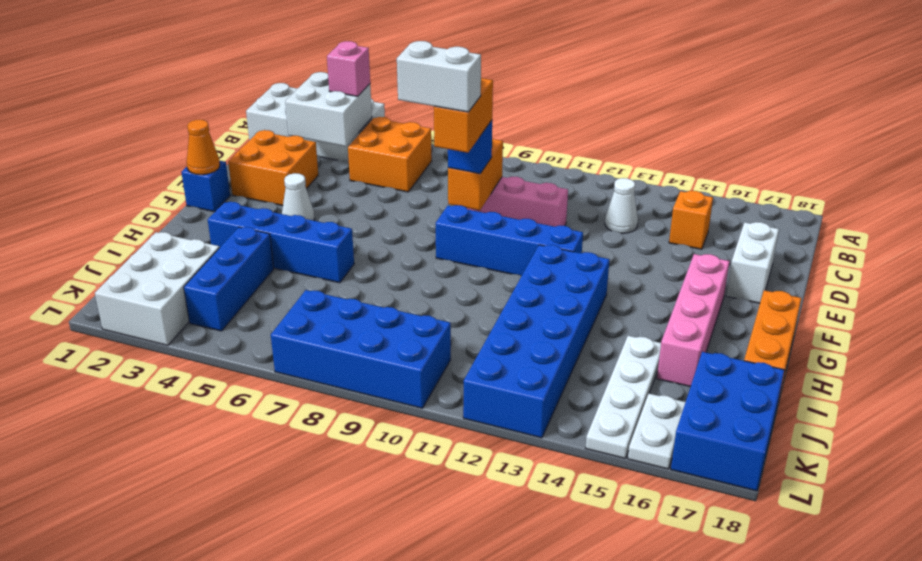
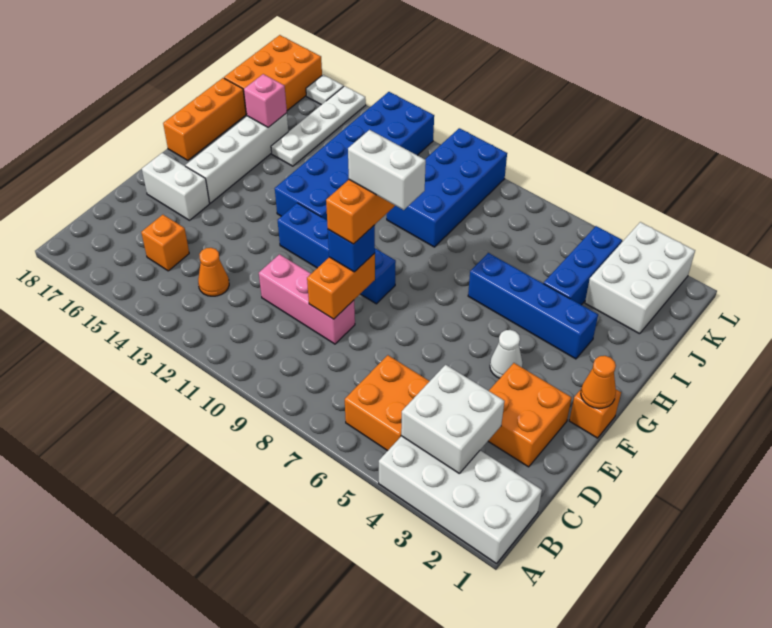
pink 1x1 brick [327,41,370,96] -> pink 1x1 brick moved to [244,74,287,127]
white 1x1 cone [605,178,638,233] -> orange 1x1 cone [198,248,229,296]
white 1x2 brick [726,222,779,303] -> white 1x2 brick turned to [142,153,210,220]
blue 1x1 brick [181,161,230,212] -> orange 1x1 brick [569,390,621,438]
pink 1x4 brick [657,254,730,387] -> white 1x4 brick [185,113,288,203]
blue 2x3 brick [671,352,784,491] -> orange 2x3 brick [224,35,322,114]
blue 2x4 brick [271,290,451,408] -> blue 2x4 brick turned to [387,128,507,247]
white 1x2 plate [628,394,685,469] -> white 1x1 plate [306,75,344,105]

